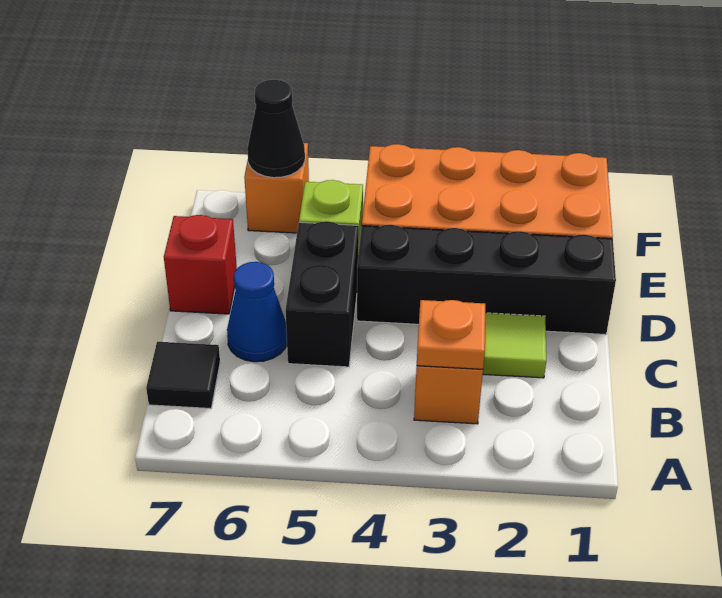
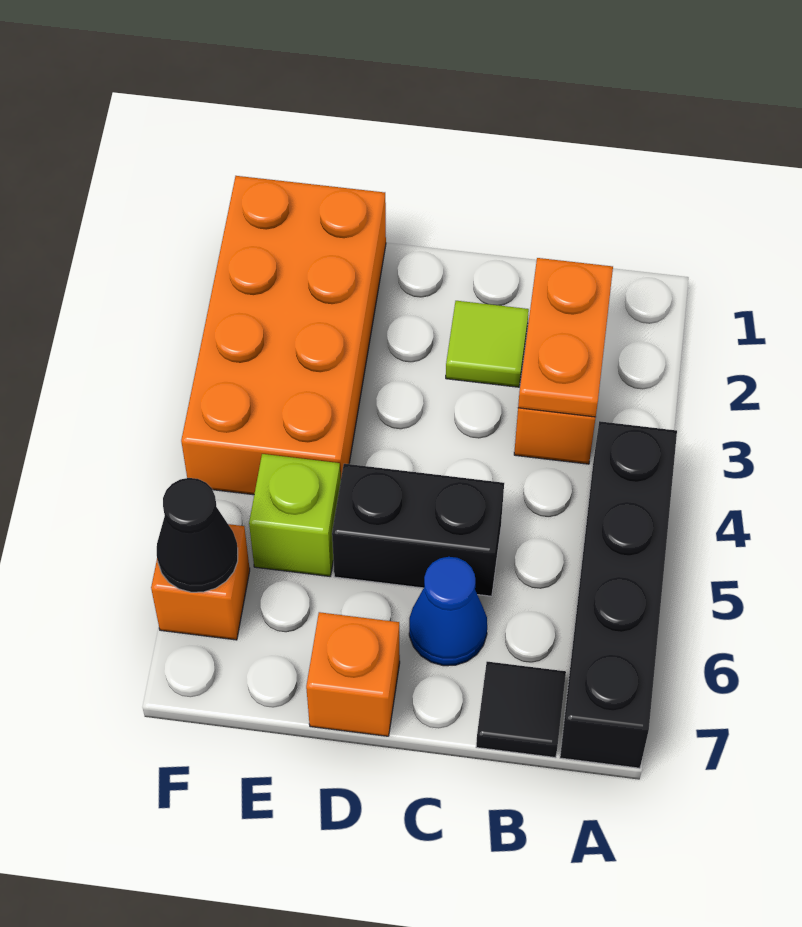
orange 1x1 plate [417,300,485,369] -> orange 1x2 plate [518,258,613,417]
black 1x4 brick [357,225,616,335] -> black 1x4 brick moved to [560,421,677,768]
red 1x1 brick [164,215,237,314] -> orange 1x1 brick [306,612,400,736]

